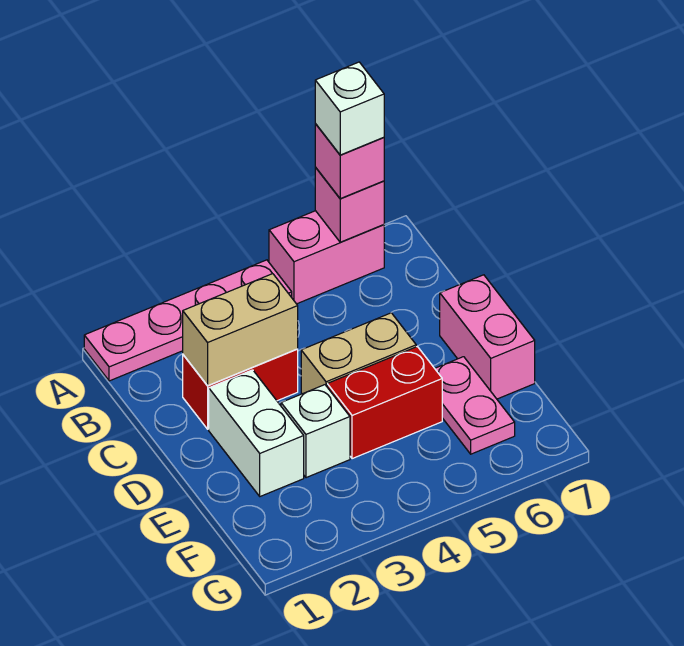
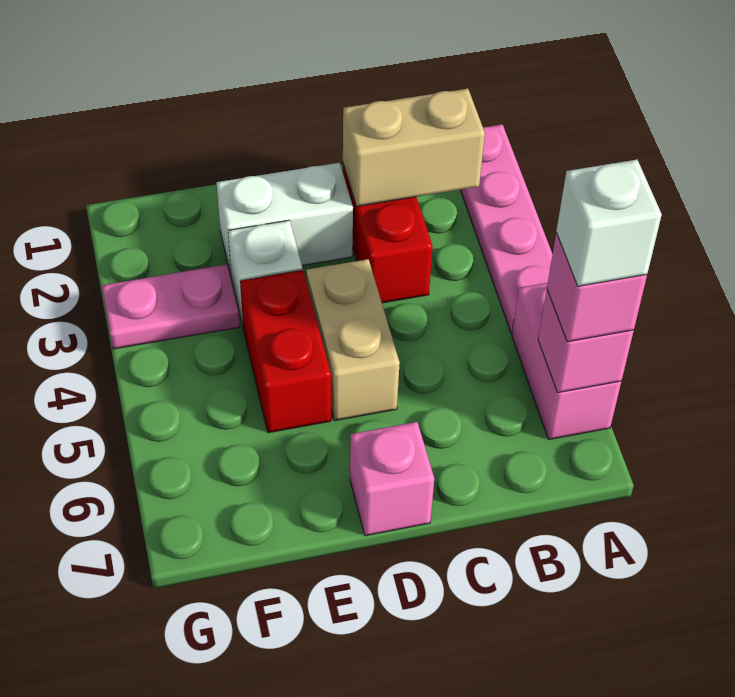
tan 1x2 brick [183,274,298,386] -> tan 1x2 brick turned to [343,89,485,206]
pink 1x2 brick [440,275,535,399] -> pink 1x1 brick [350,422,434,536]
pink 1x2 plate [435,357,515,454] -> pink 1x2 plate moved to [102,265,240,349]

